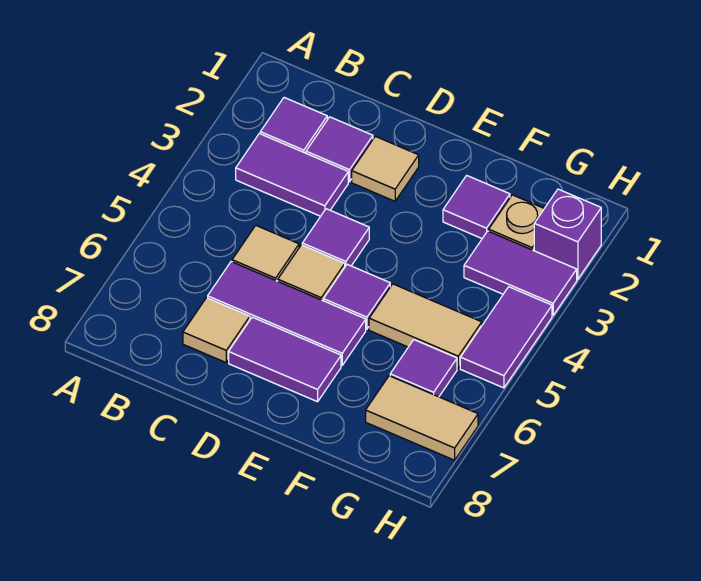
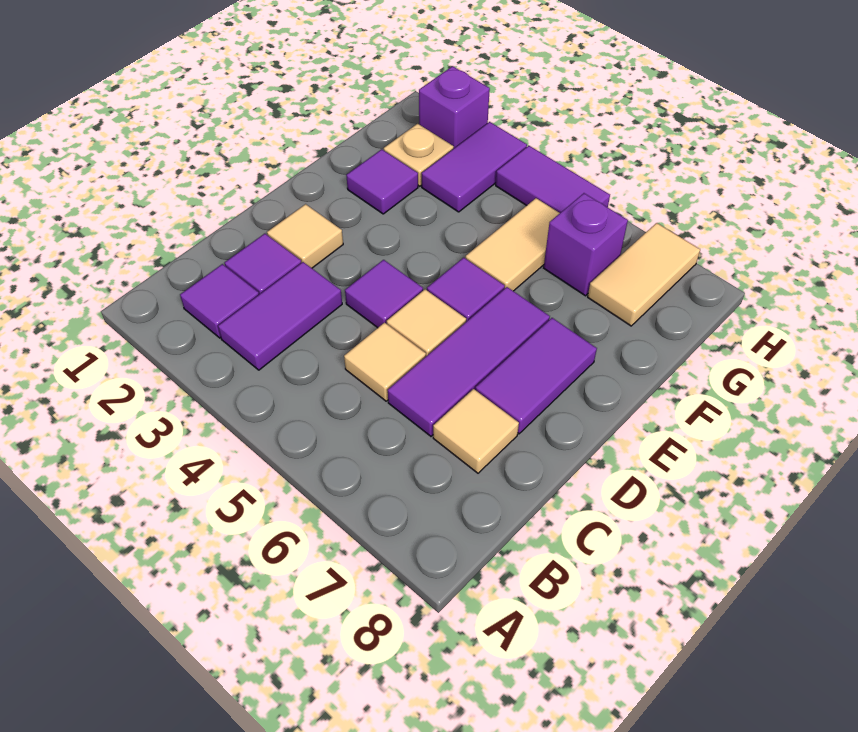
purple 1x1 tile [390,340,457,397] -> purple 1x1 brick [544,193,628,296]

